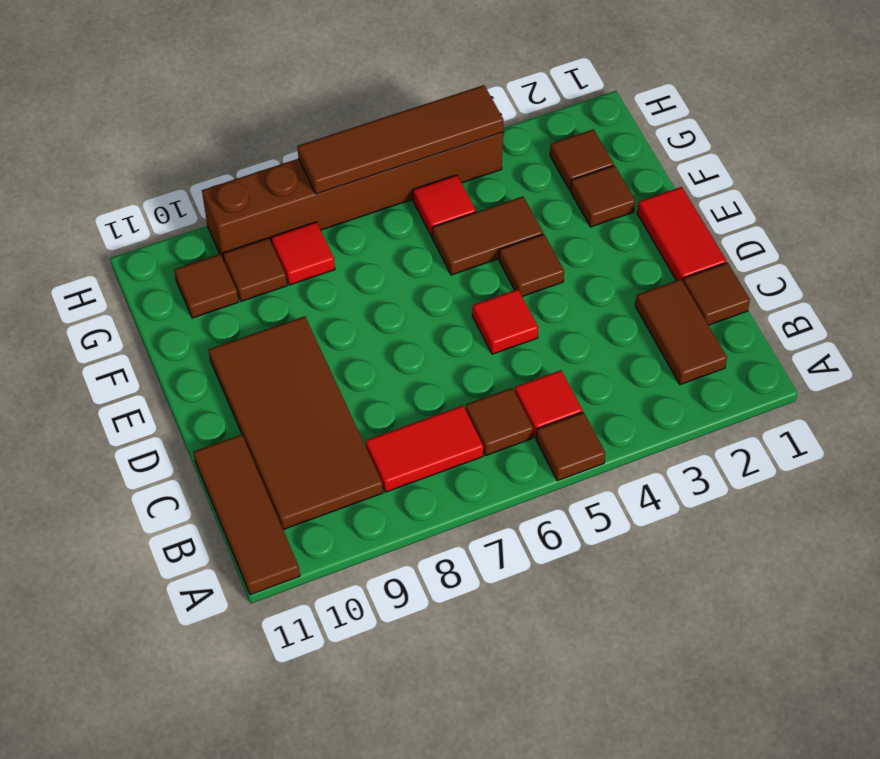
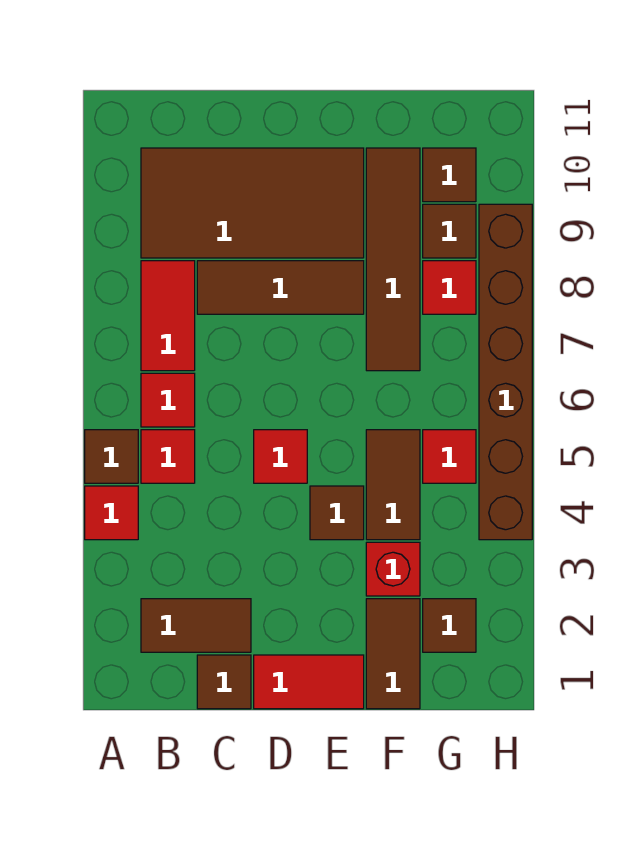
none -> red 1x1 tile [85,486,138,540]
brown 1x3 tile [193,434,300,595] -> brown 1x3 tile moved to [197,261,364,314]
brown 1x1 tile [465,388,533,455] -> red 1x1 tile [141,373,195,427]
brown 1x1 tile [570,165,635,227] -> brown 1x2 tile [366,599,420,709]
none -> red 1x1 brick [366,542,420,596]
brown 1x4 tile [297,85,504,194] -> brown 1x4 tile moved to [366,148,420,371]

